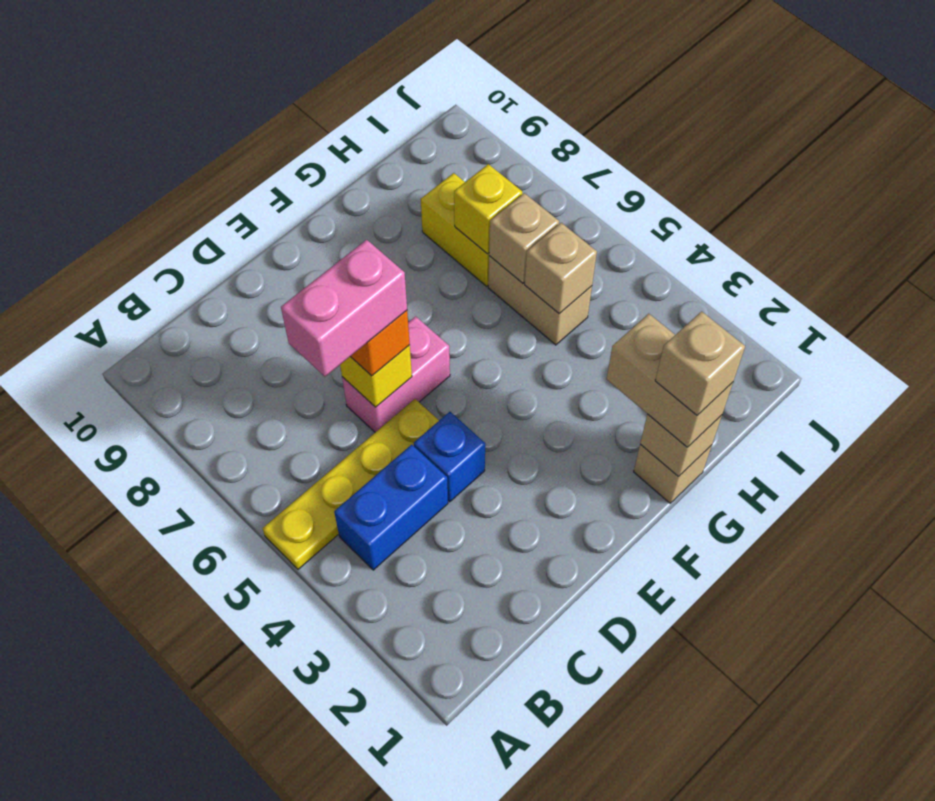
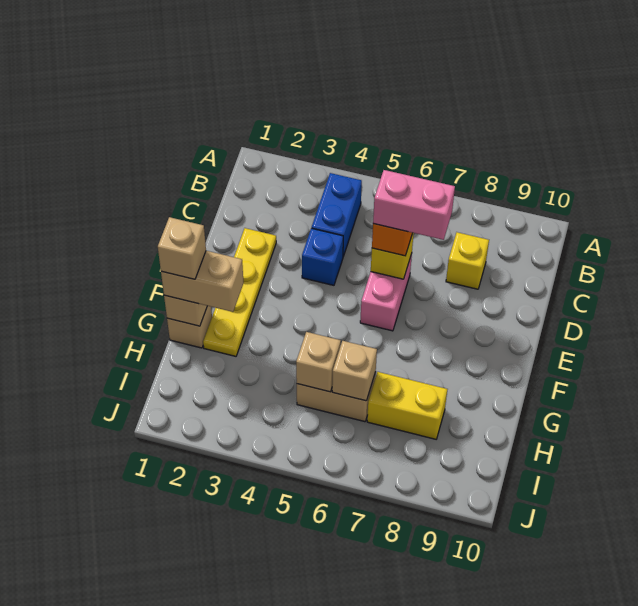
yellow 1x4 plate [263,399,439,569] -> yellow 1x4 plate moved to [203,228,276,356]
pink 1x2 brick [281,240,407,377] -> pink 1x2 brick turned to [373,170,455,240]
yellow 1x1 brick [454,164,522,254] -> yellow 1x1 brick moved to [446,232,489,289]

